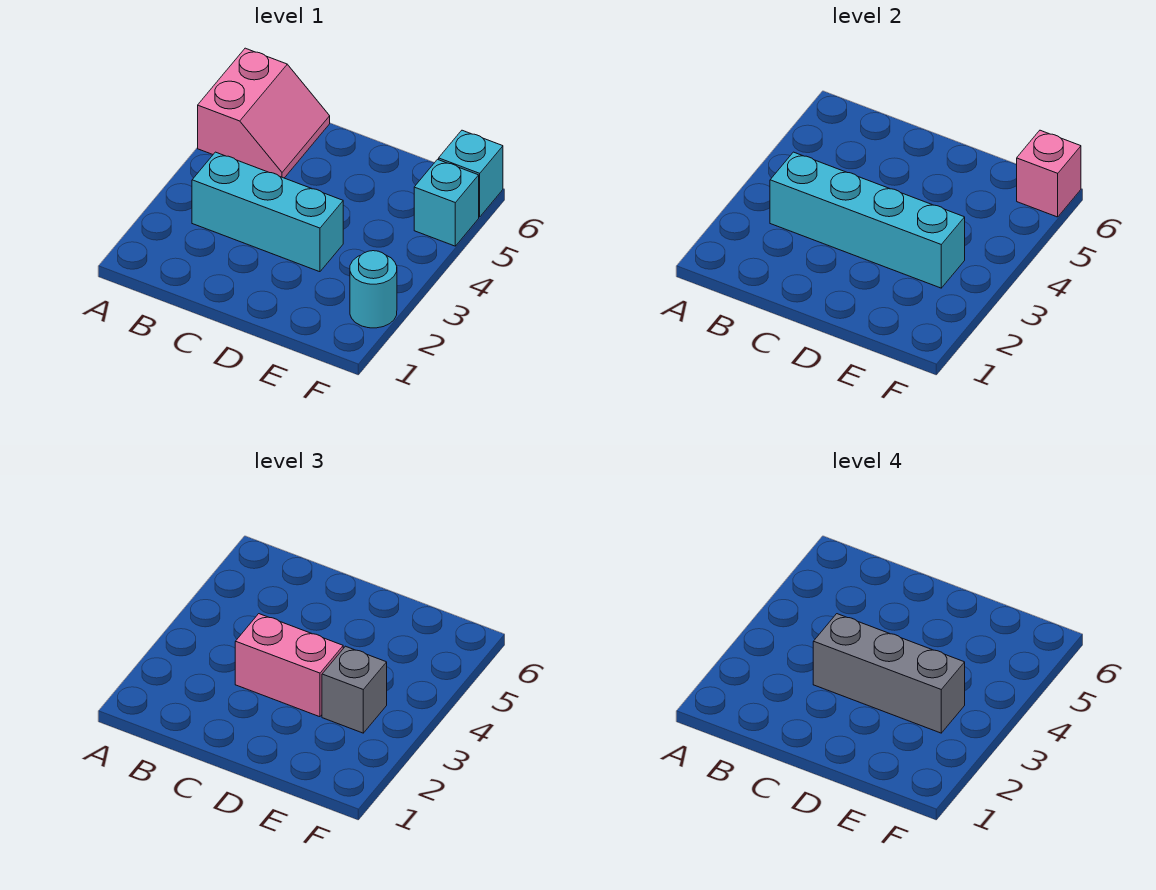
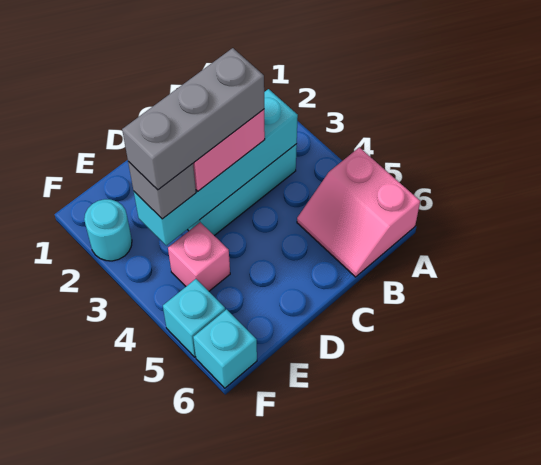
pink 1x1 brick [1017,130,1081,217] -> pink 1x1 brick moved to [168,222,230,291]

